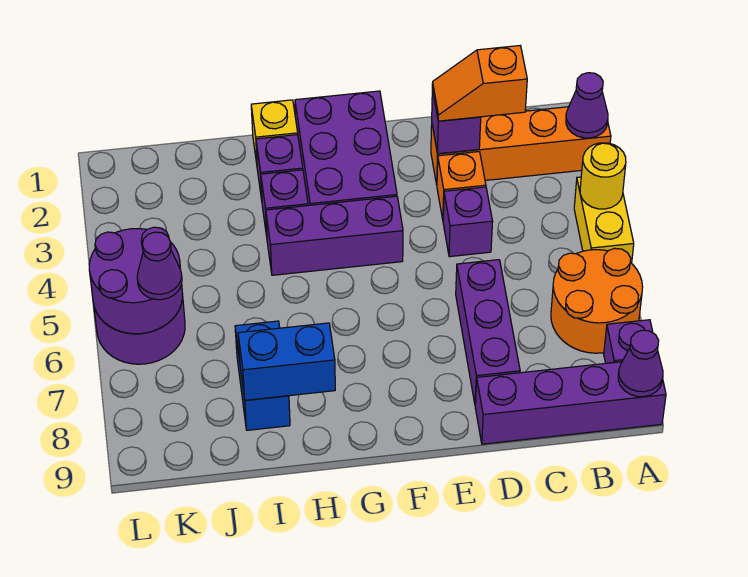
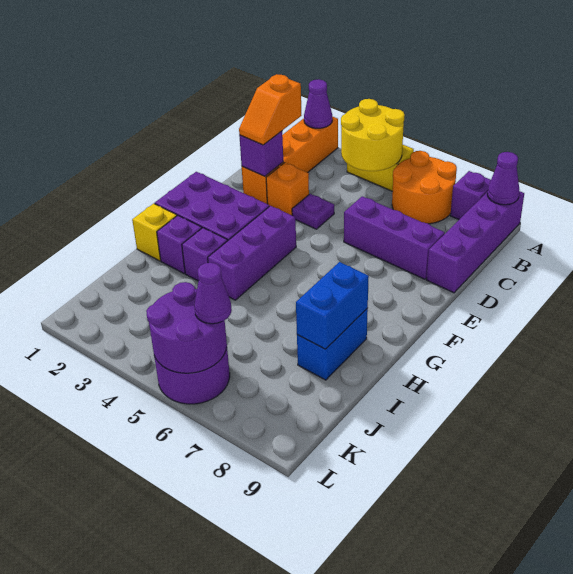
yellow 1x1 round brick [580,143,626,209] -> yellow 2x2 round brick [341,99,405,171]
purple 1x1 brick [443,187,493,257] -> purple 1x1 plate [292,194,334,229]
blue 1x2 brick [235,321,290,430] -> blue 1x2 brick turned to [297,308,368,380]

